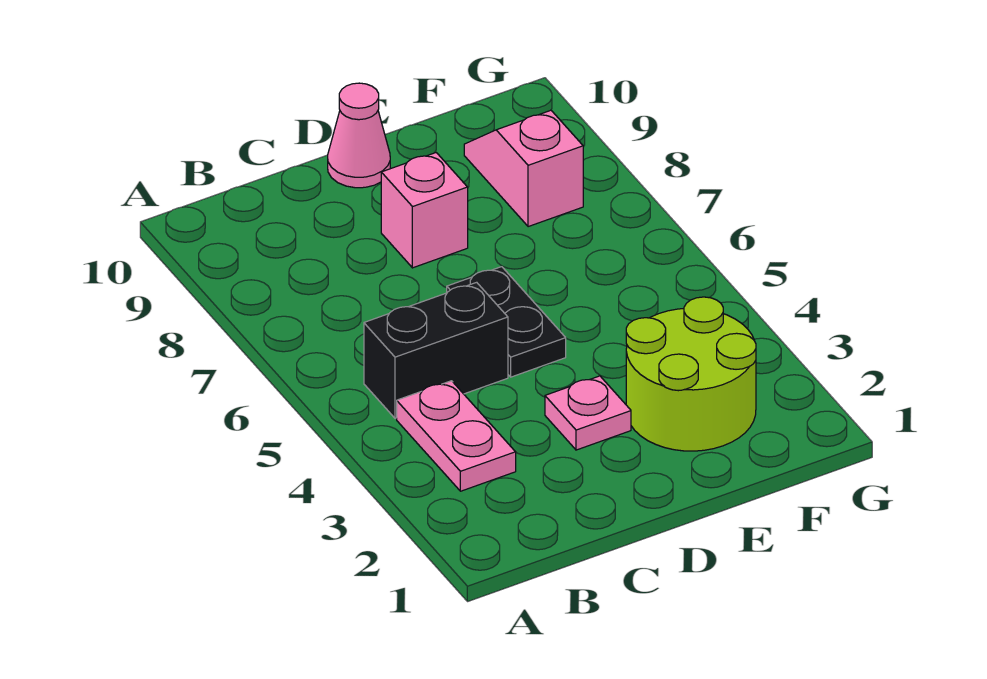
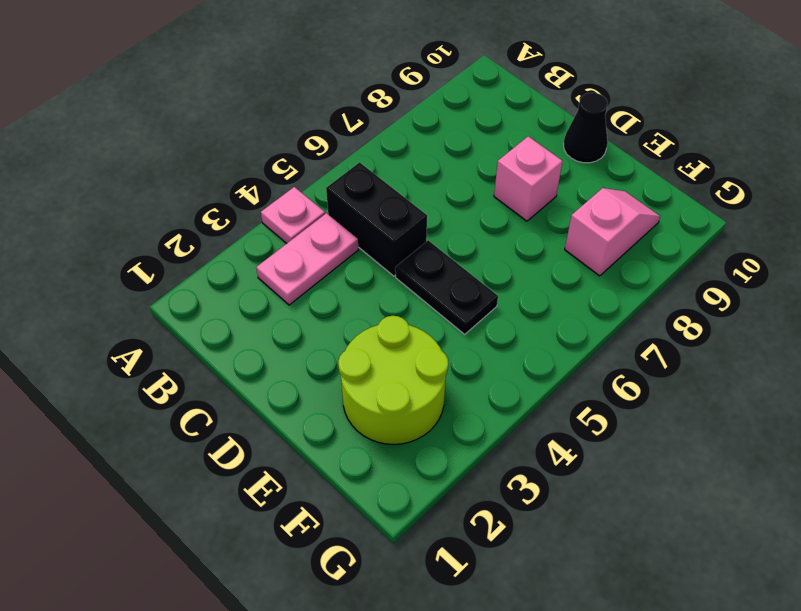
pink 1x1 plate [545,376,631,450] -> pink 1x1 plate moved to [261,187,325,244]
black 1x2 plate [447,267,566,377] -> black 1x2 plate turned to [395,240,498,334]
pink 1x1 cone [328,83,390,188] -> black 1x1 cone [564,93,608,163]

